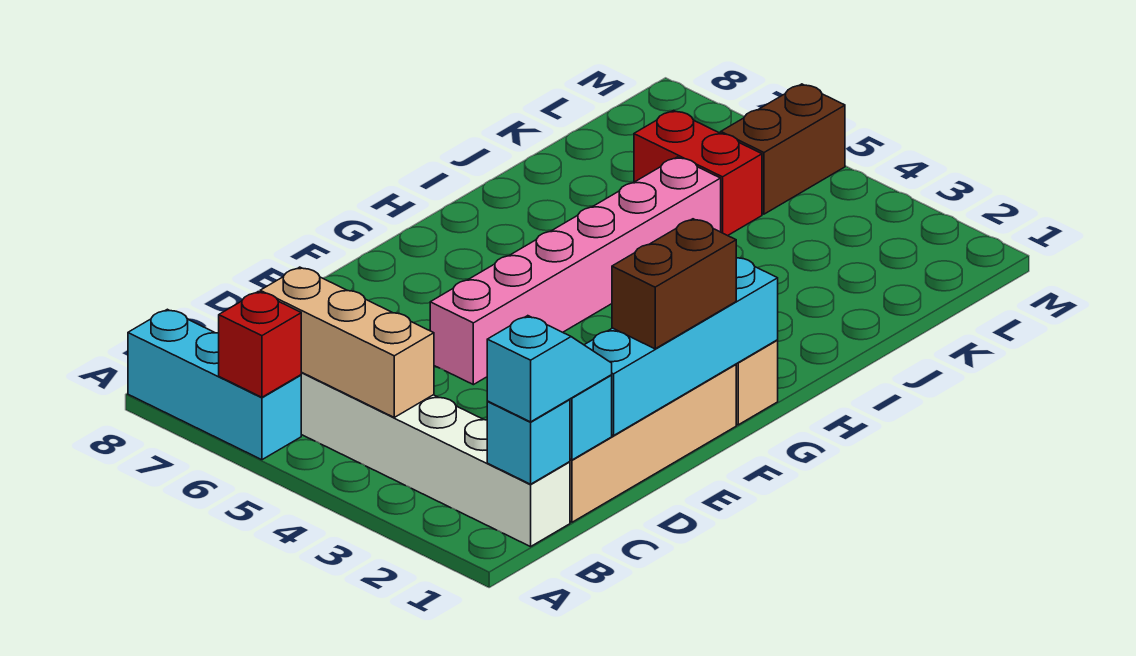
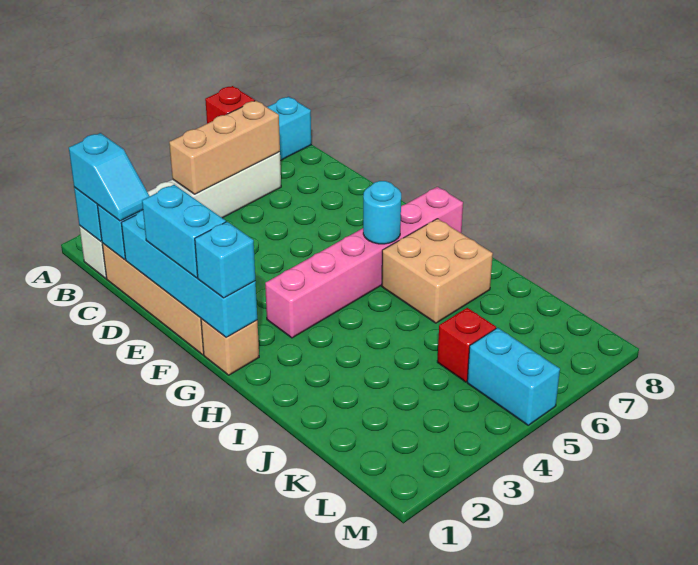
brown 1x2 brick [612,219,736,349] -> cyan 1x2 brick [142,185,226,278]
pink 1x6 brick [430,157,721,385] -> pink 1x6 brick turned to [265,187,463,338]
none -> cyan 1x1 brick [195,222,255,298]
none -> cyan 1x1 round brick [363,181,401,244]
none -> tan 2x2 brick [382,219,493,323]
red 1x2 brick [634,110,762,236] -> red 1x1 brick [437,308,496,382]
brown 1x2 brick [721,84,845,214] -> cyan 1x2 brick [467,328,560,425]

